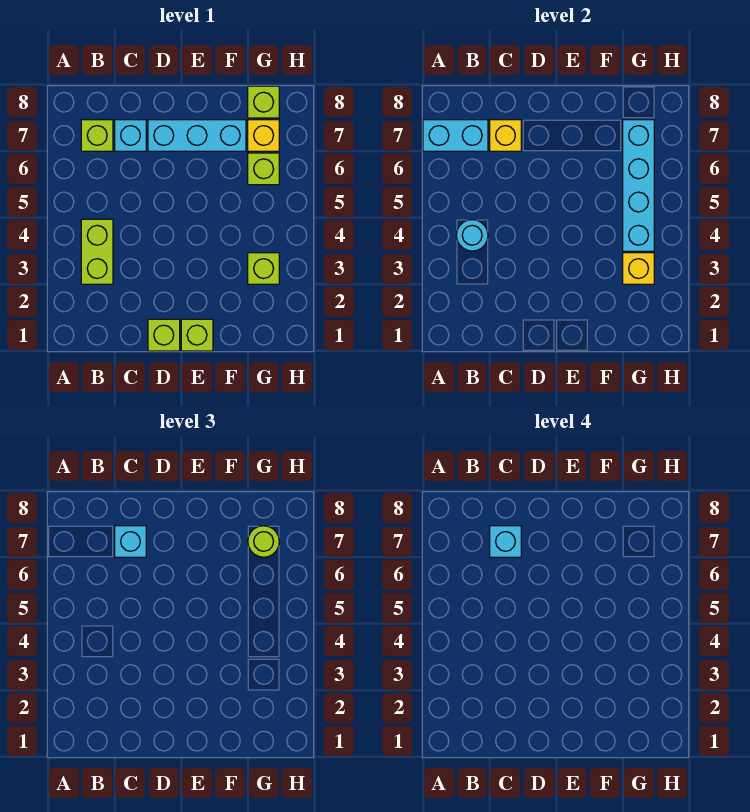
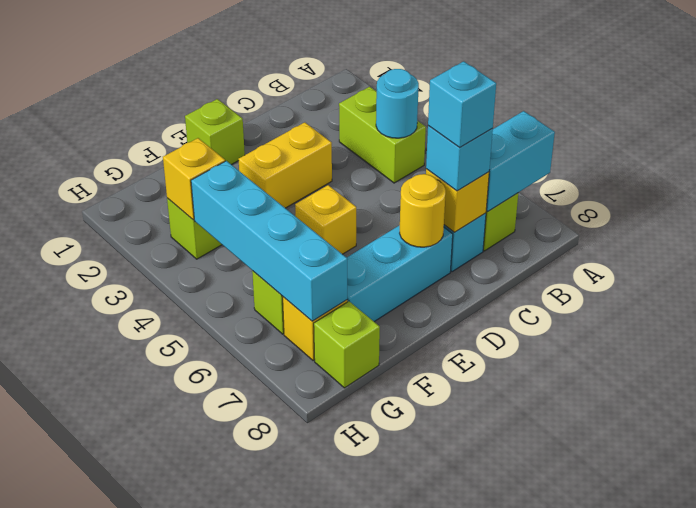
lime 1x1 brick [148,319,180,351] -> none
none -> yellow 1x2 brick [239,122,332,208]
none -> yellow 1x1 round brick [400,174,446,247]
none -> yellow 1x1 brick [295,185,356,254]
lime 1x1 round brick [248,526,279,557] -> none

